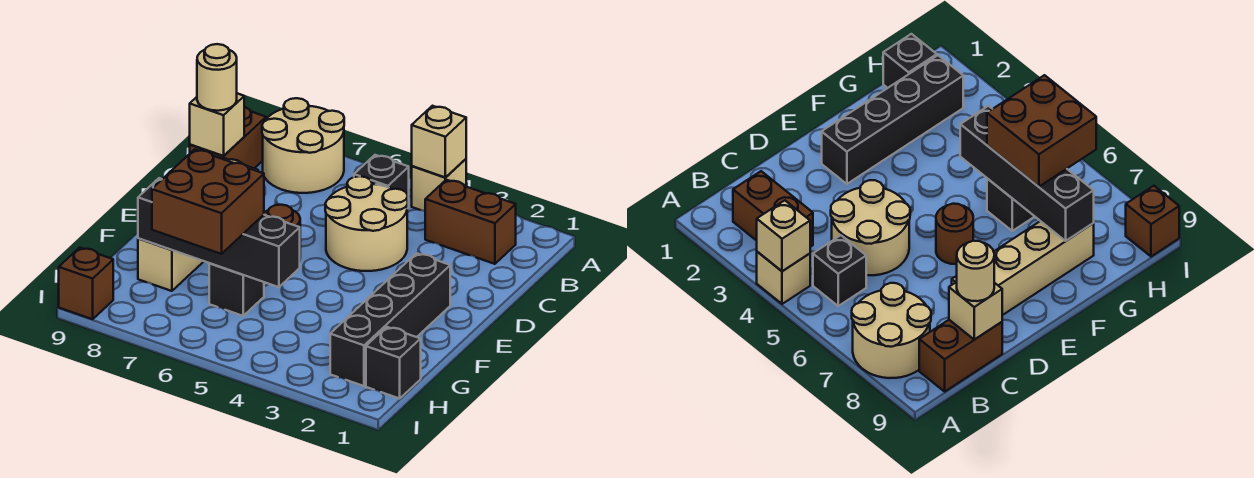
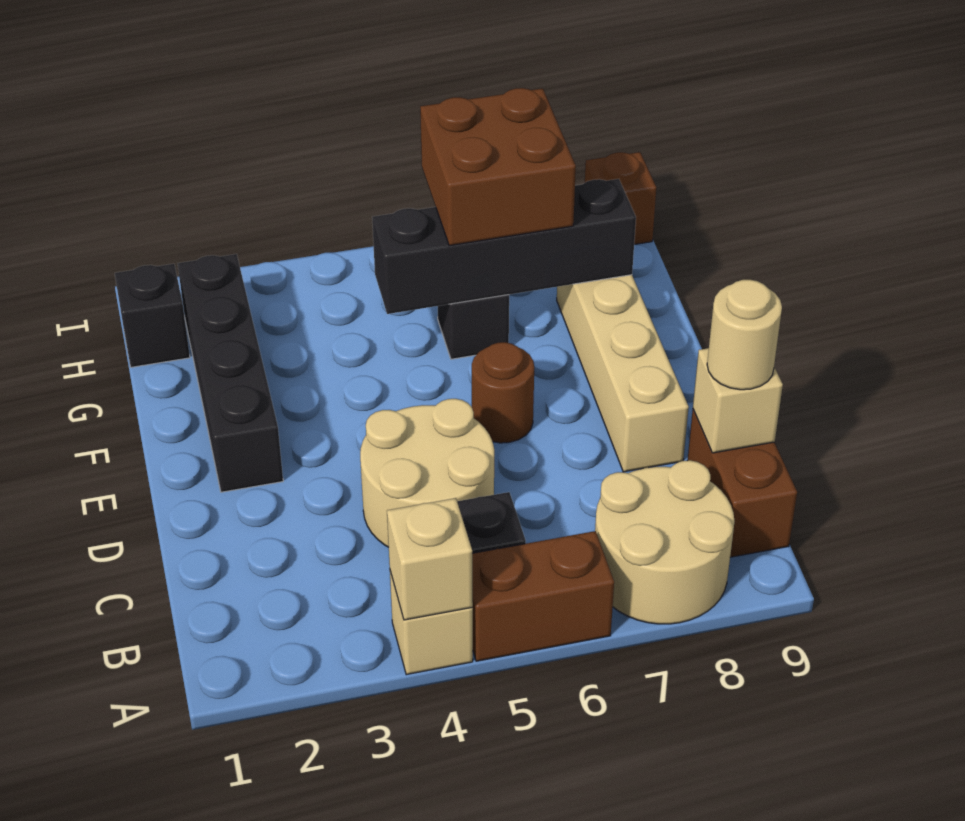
brown 1x2 brick [425,180,516,264] -> brown 1x2 brick moved to [472,531,614,661]

